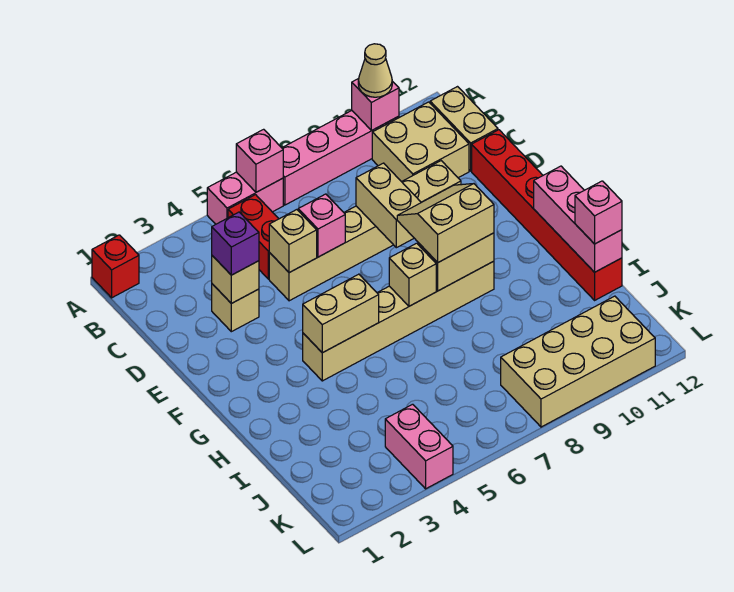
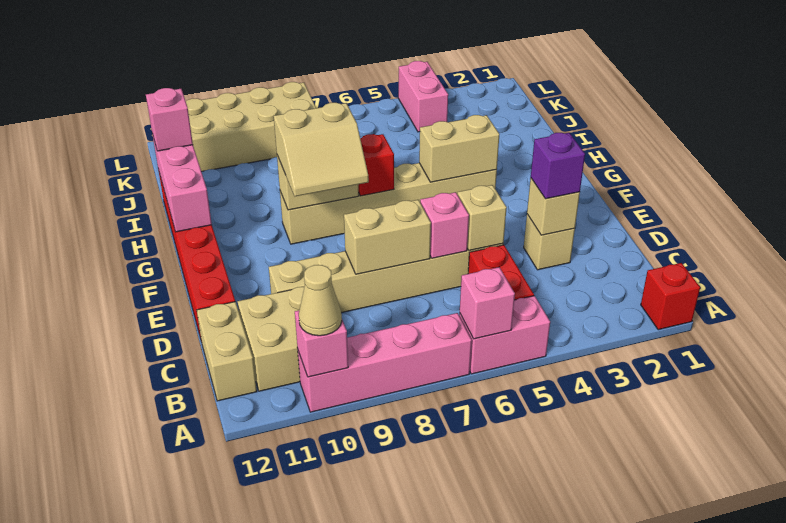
tan 1x2 brick [356,163,421,248] -> tan 1x2 brick turned to [344,200,431,274]
tan 1x1 brick [389,243,436,306] -> red 1x1 brick [358,134,394,196]

